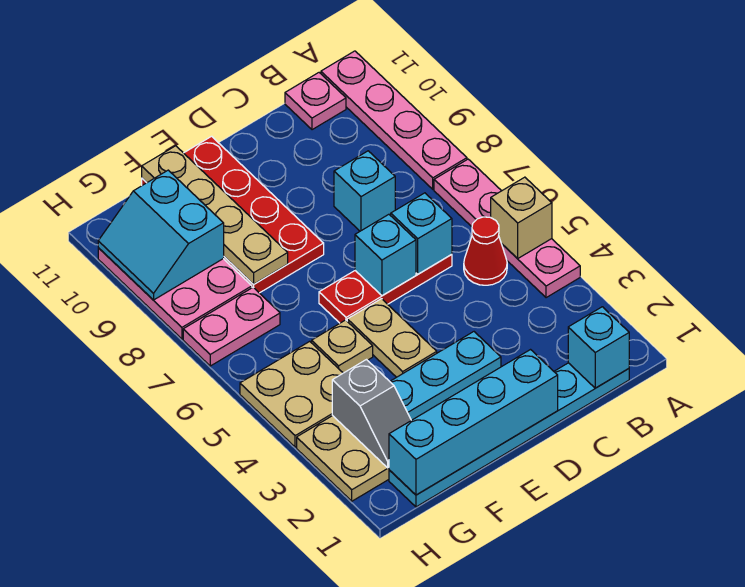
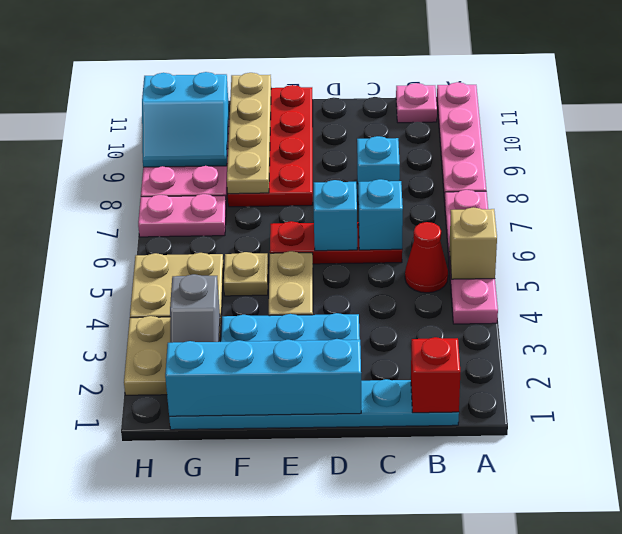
cyan 1x1 brick [568,307,629,388] -> red 1x1 brick [411,337,461,413]
cyan 2x2 slope [98,170,224,300] -> cyan 2x2 slope turned to [142,72,229,167]

